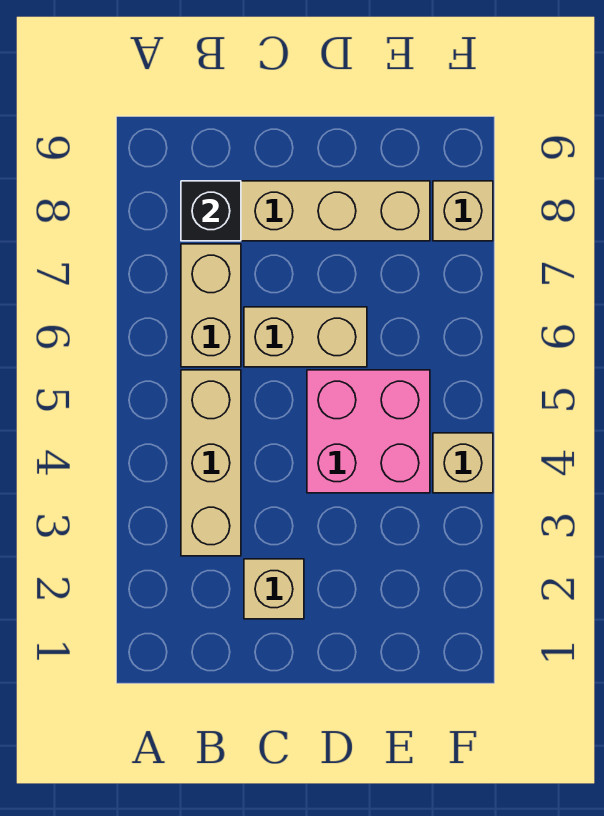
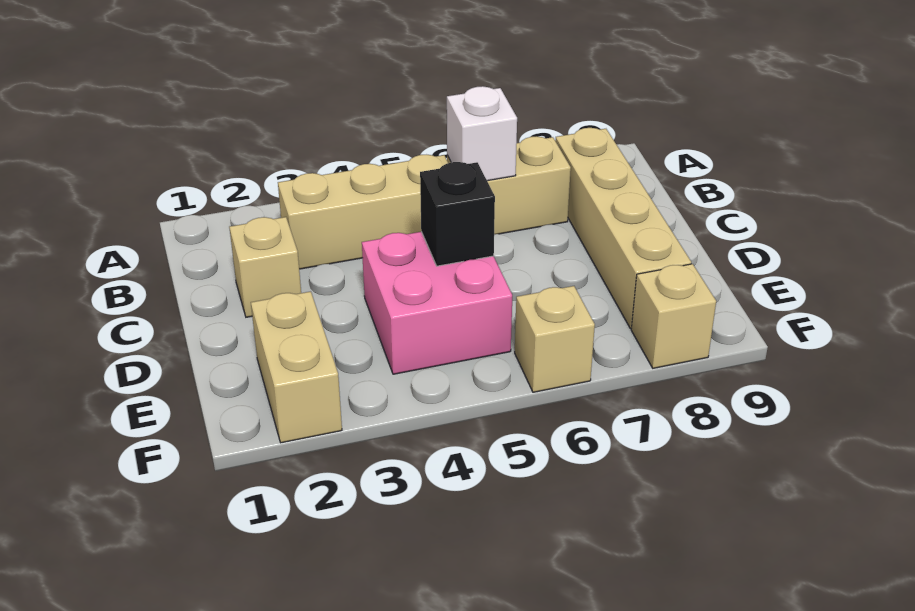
none -> white 1x1 brick [447,86,517,181]
black 1x1 brick [181,181,241,241] -> black 1x1 brick moved to [420,162,495,266]
tan 1x2 brick [244,307,367,367] -> tan 1x2 brick moved to [251,292,342,443]
tan 1x1 brick [433,433,493,493] -> tan 1x1 brick moved to [515,286,595,392]

